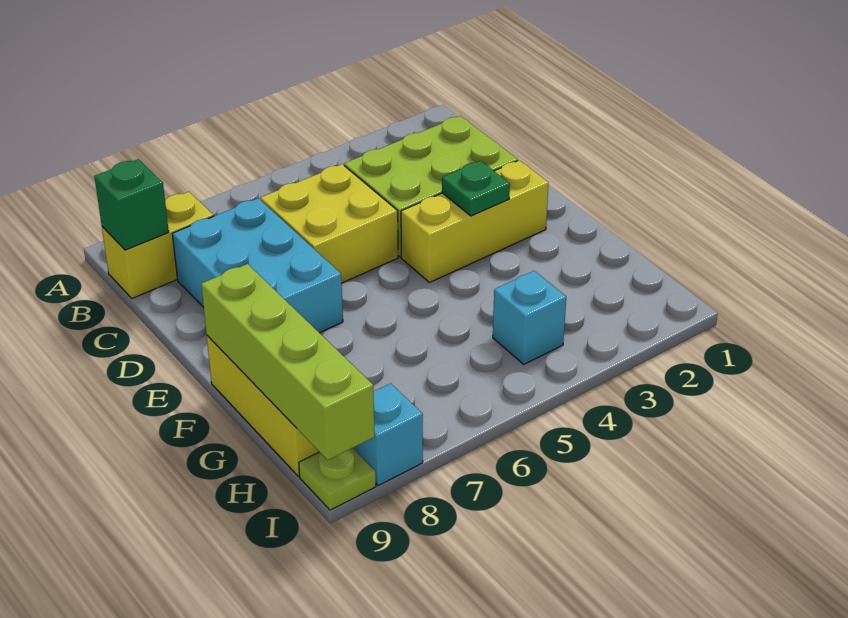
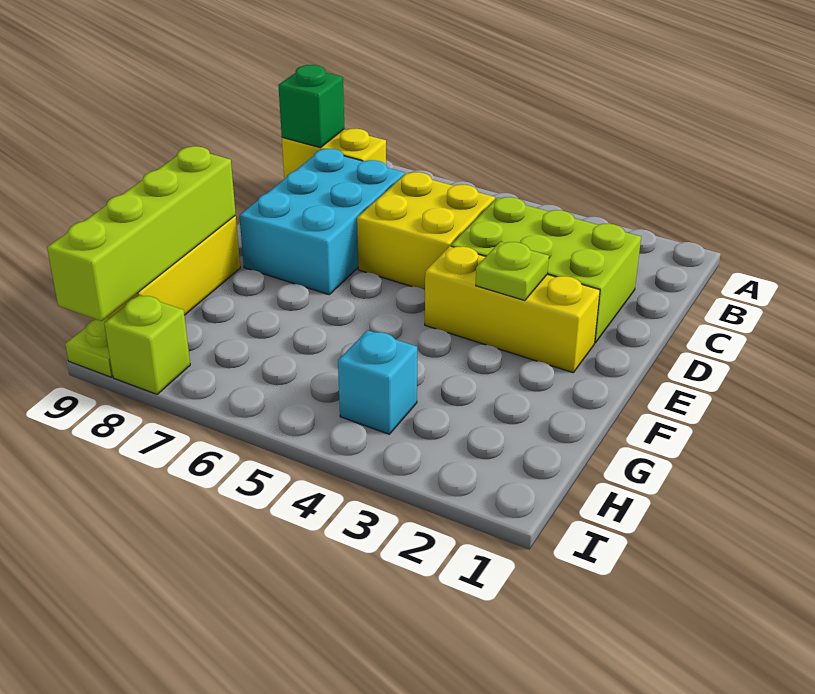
green 1x1 plate [442,161,510,216] -> lime 1x1 plate [476,242,549,301]
cyan 1x1 brick [353,383,423,486] -> lime 1x1 brick [104,295,190,394]

